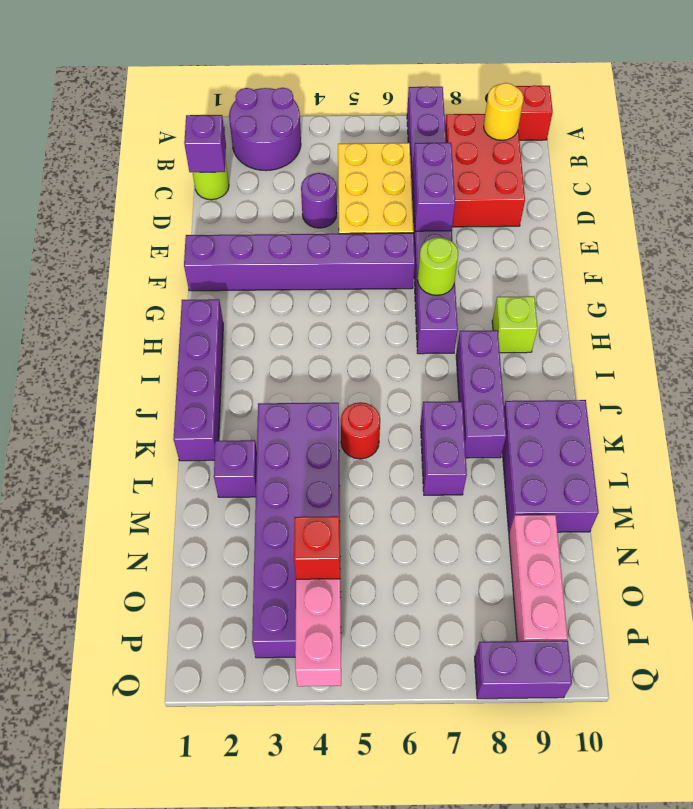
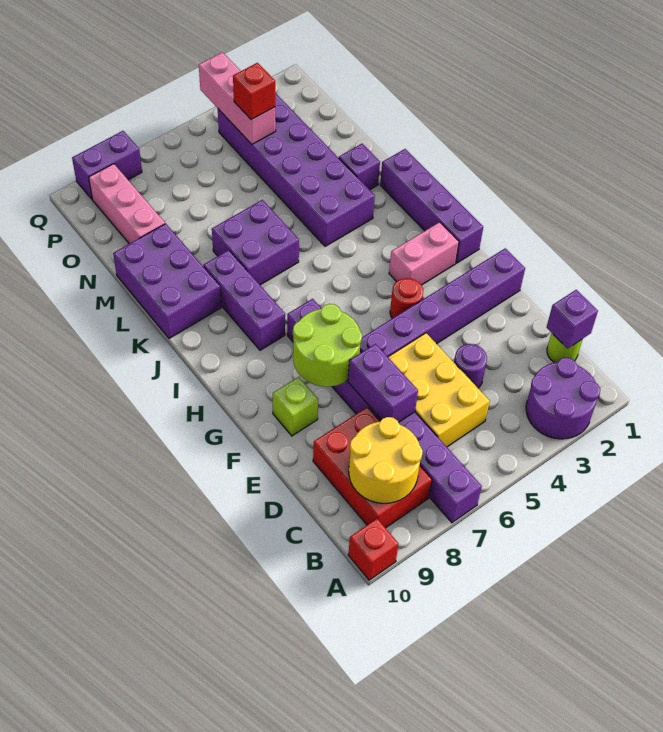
yellow 1x1 round brick [484,83,524,140] -> yellow 2x2 round brick [349,417,423,503]
lime 1x1 round brick [418,237,458,295] -> lime 2x2 round brick [293,304,362,387]
none -> pink 1x2 brick [389,222,459,285]
lime 1x1 brick [492,296,538,353] -> lime 1x1 brick moved to [273,377,318,436]
red 1x1 round brick [341,402,380,459] -> red 1x1 round brick moved to [390,278,423,318]
purple 1x2 brick [421,401,467,495] -> purple 2x2 brick [212,200,299,285]

